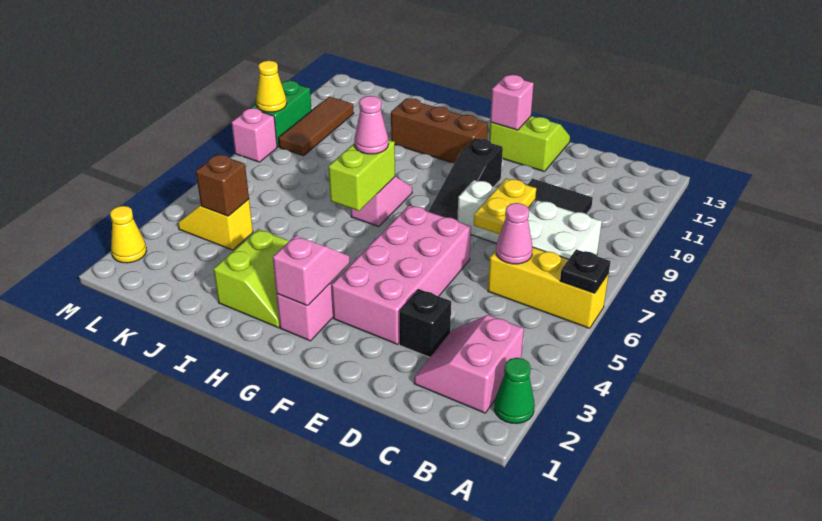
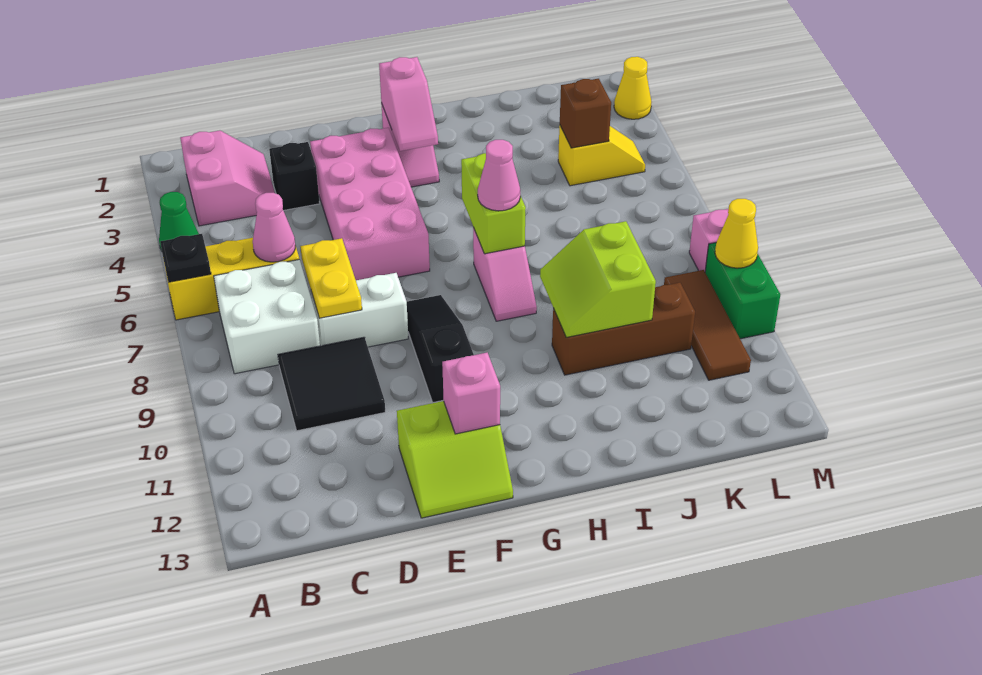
green 1x1 cone [494,358,535,424] -> green 1x1 cone moved to [159,192,199,251]
brown 1x3 brick [391,98,488,163] -> brown 1x3 brick moved to [552,283,695,375]
lime 2x2 slope [214,229,289,328] -> lime 2x2 slope moved to [540,221,656,337]

